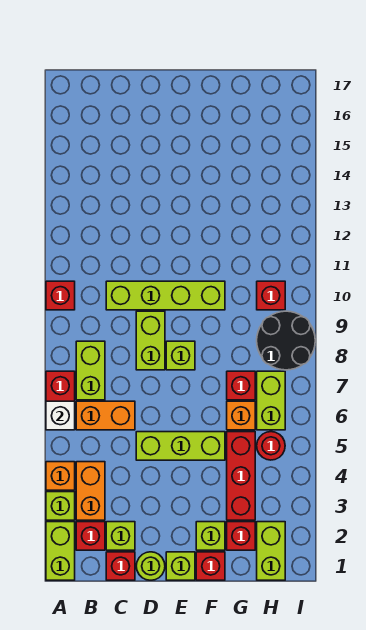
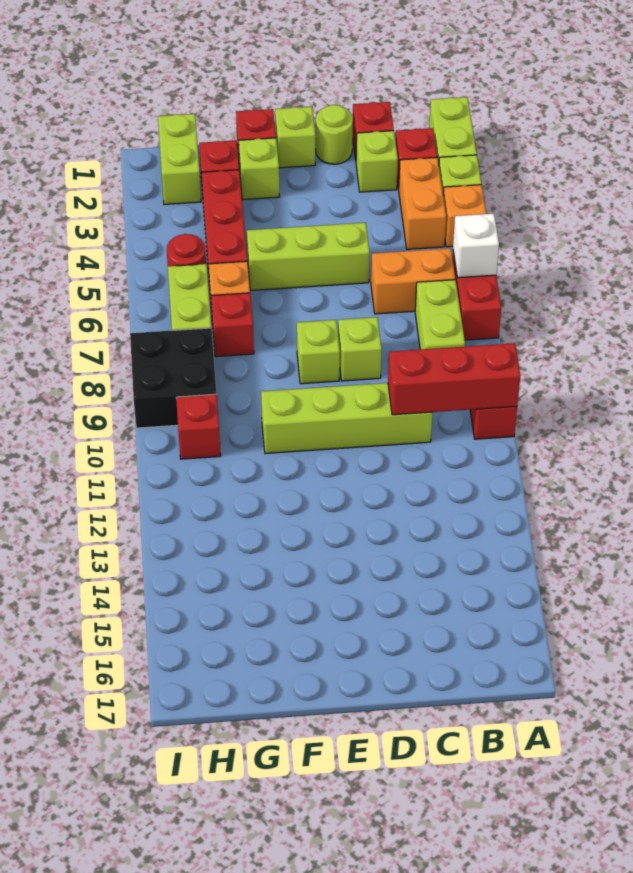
none -> red 1x3 brick [388,343,520,415]
lime 1x2 brick [136,311,165,370] -> lime 1x1 brick [338,317,382,381]
black 2x2 round brick [257,311,315,370] -> black 2x2 brick [130,328,217,428]

